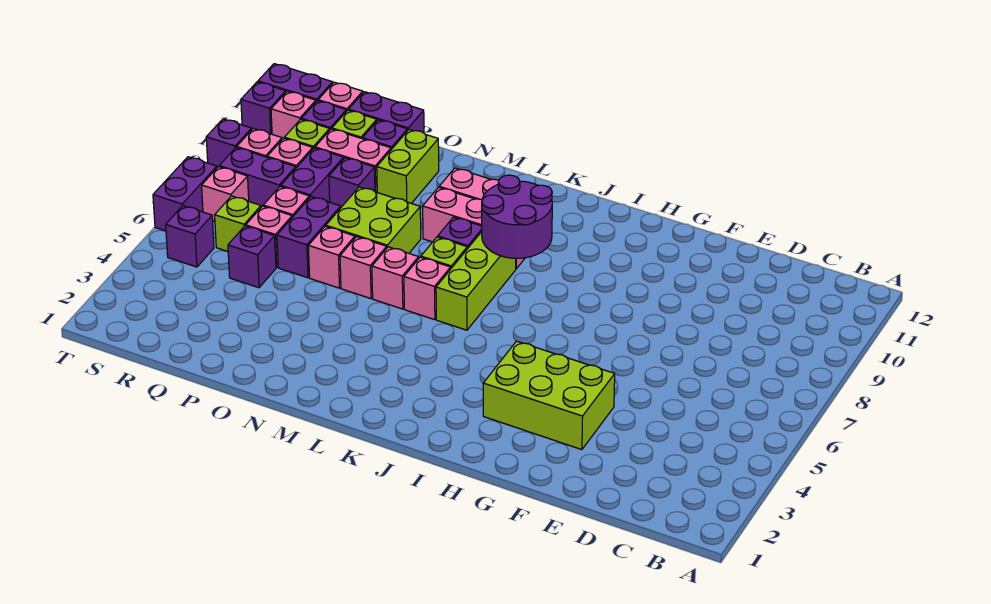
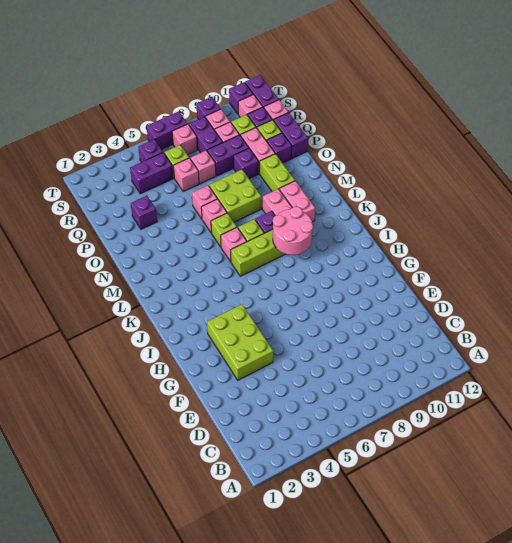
purple 2x2 round brick [482,175,552,258] -> pink 2x2 round brick [273,206,313,255]
pink 1x1 brick [372,247,419,309] -> lime 1x1 brick [211,213,237,247]
lime 1x2 brick [377,129,439,203] -> lime 1x2 brick turned to [260,154,295,192]
purple 1x2 brick [277,197,341,278] -> purple 1x2 brick moved to [130,152,173,194]
purple 1x1 brick [228,226,276,288] -> purple 1x1 brick moved to [131,196,157,229]

